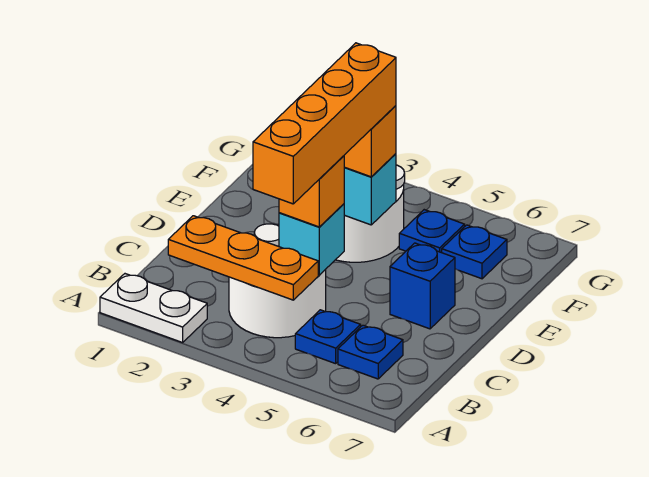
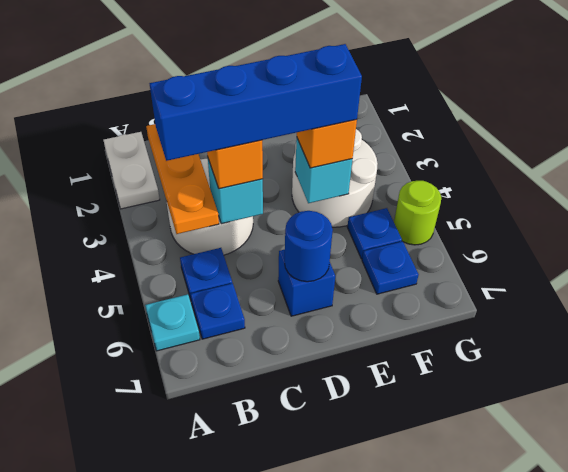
none -> cyan 1x1 plate [145,294,200,351]
orange 1x4 brick [253,43,396,204] -> blue 1x4 brick [149,44,362,161]
none -> blue 1x1 round brick [285,211,333,282]
none -> lime 1x1 round brick [394,181,441,245]

